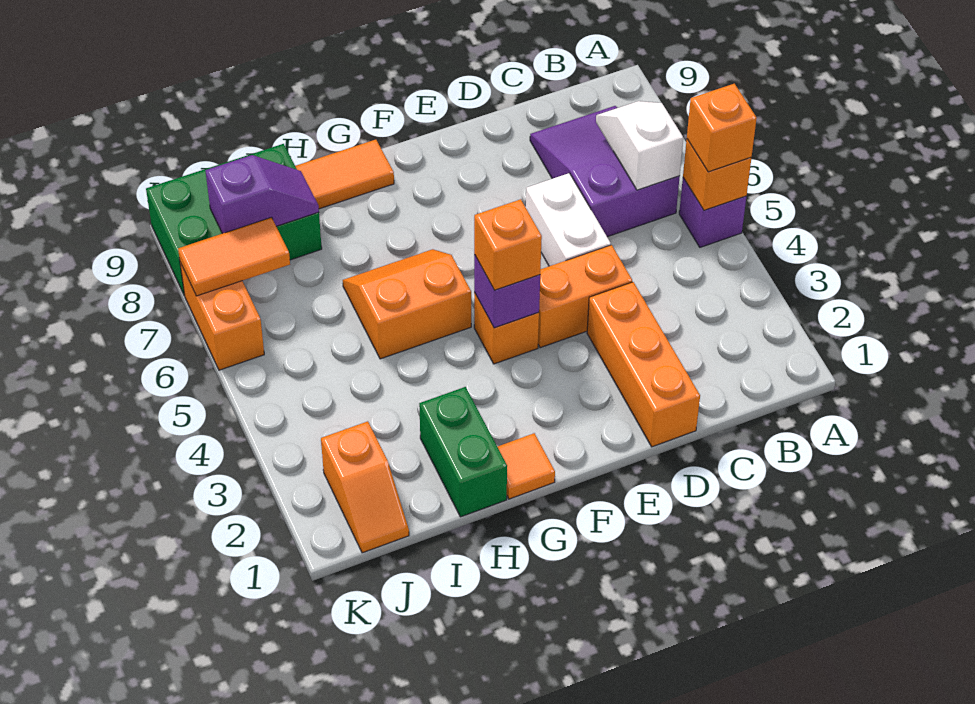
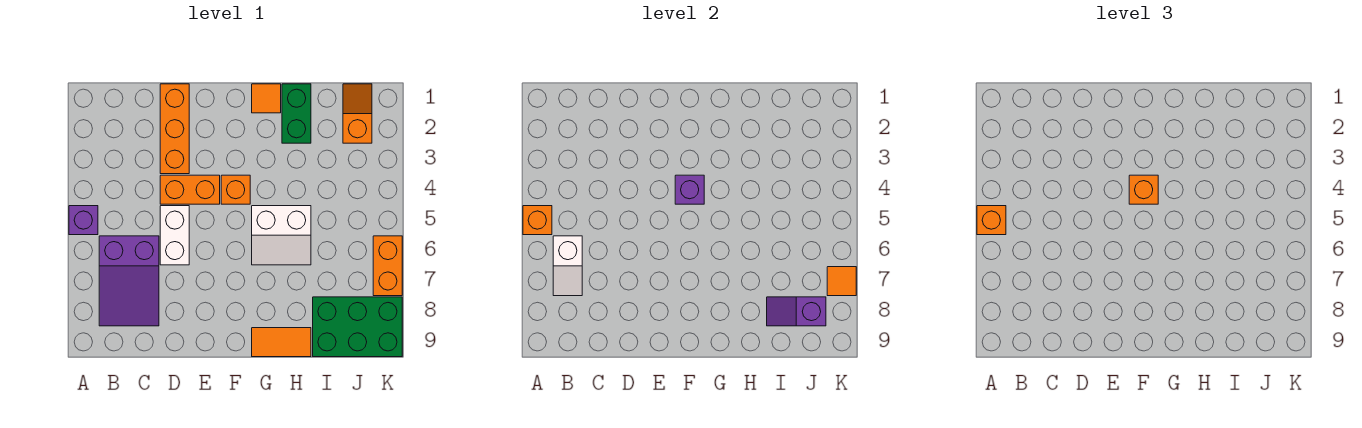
orange 2x2 slope [343,249,471,359] -> white 2x2 slope [252,206,311,265]
orange 1x2 tile [178,217,290,296] -> orange 1x1 tile [827,267,856,296]

